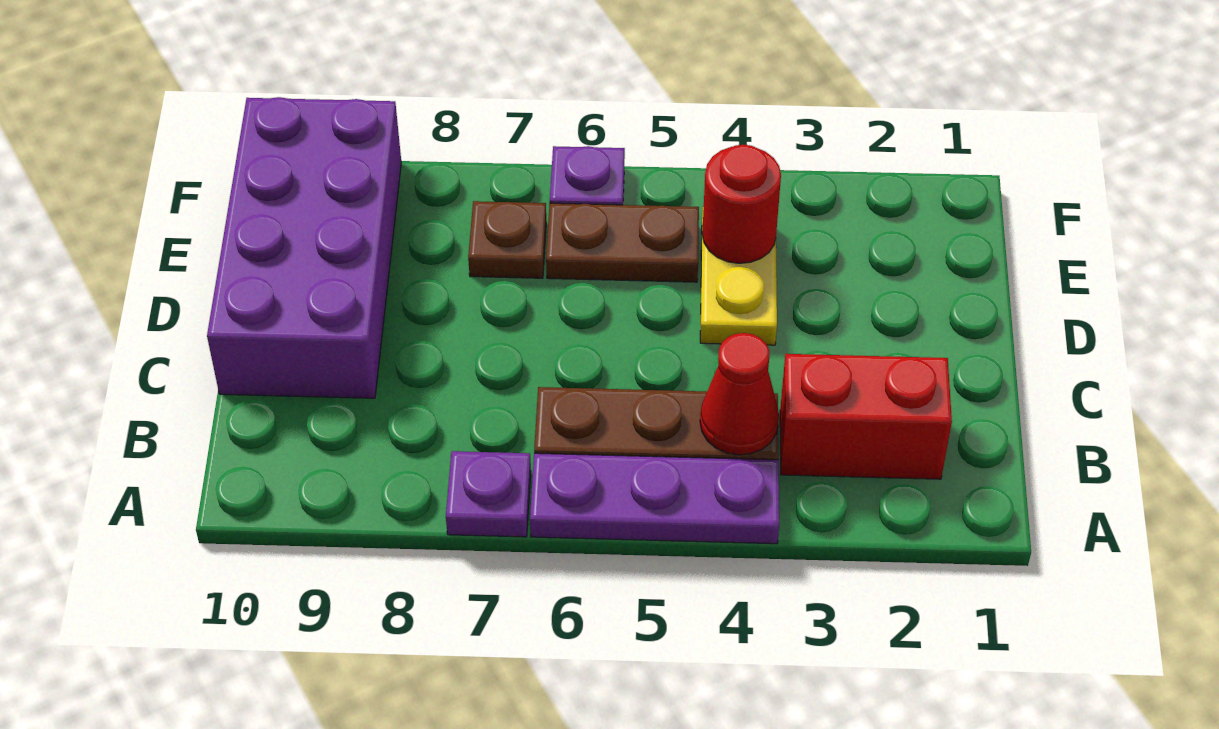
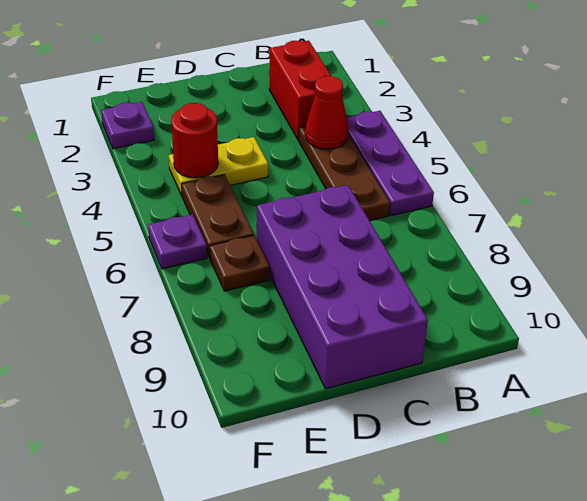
purple 1x1 plate [446,451,531,537] -> purple 1x1 plate moved to [101,102,154,149]
purple 2x4 brick [207,97,401,398] -> purple 2x4 brick turned to [257,185,428,389]

